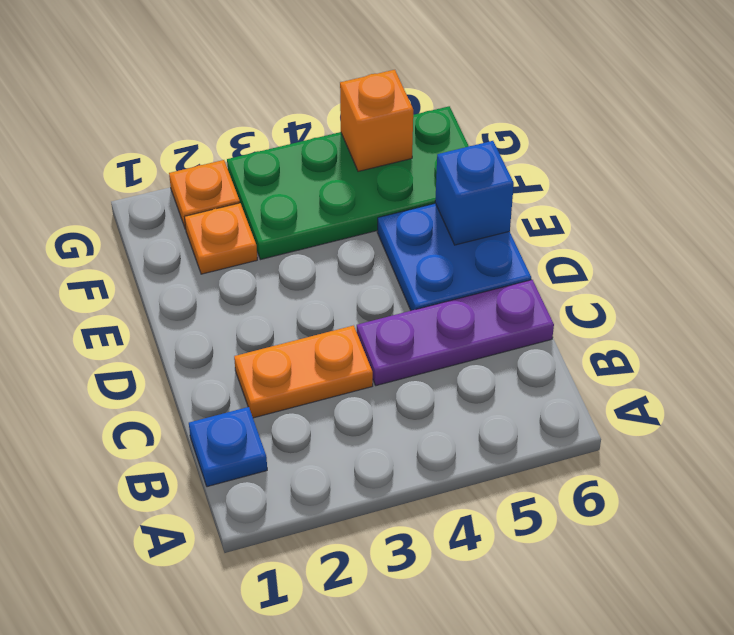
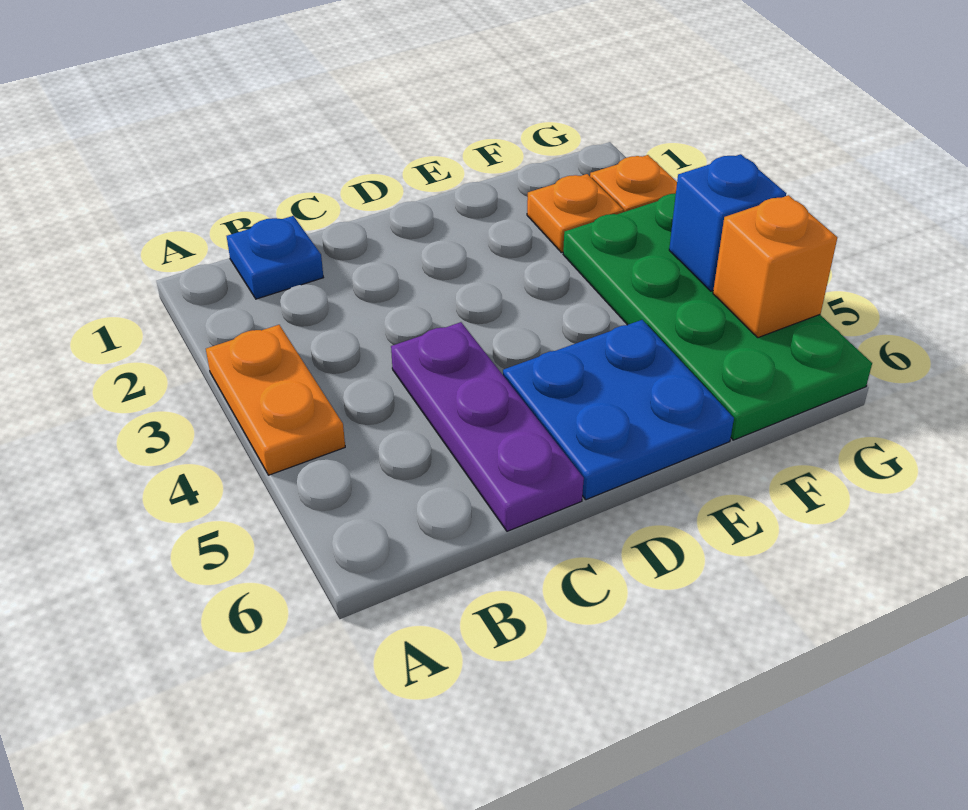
orange 1x2 plate [234,325,373,418] -> orange 1x2 plate moved to [206,325,345,475]
blue 1x1 brick [435,141,514,245] -> blue 1x1 brick moved to [669,154,786,291]

